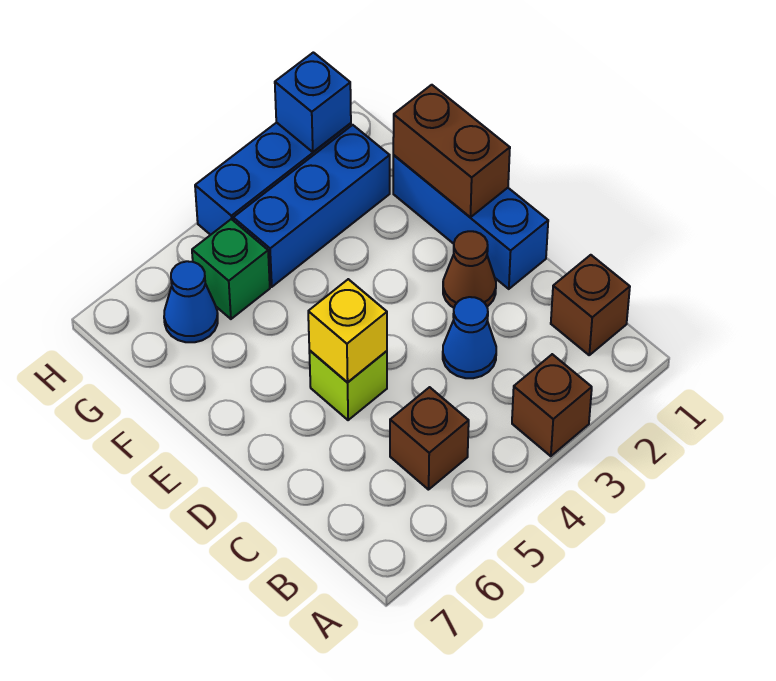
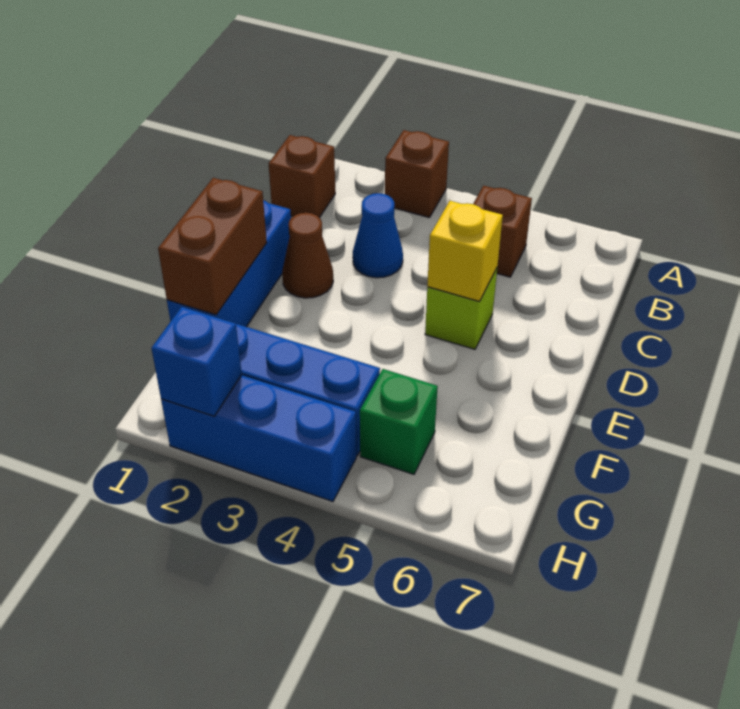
blue 1x1 cone [164,261,218,342] -> none

